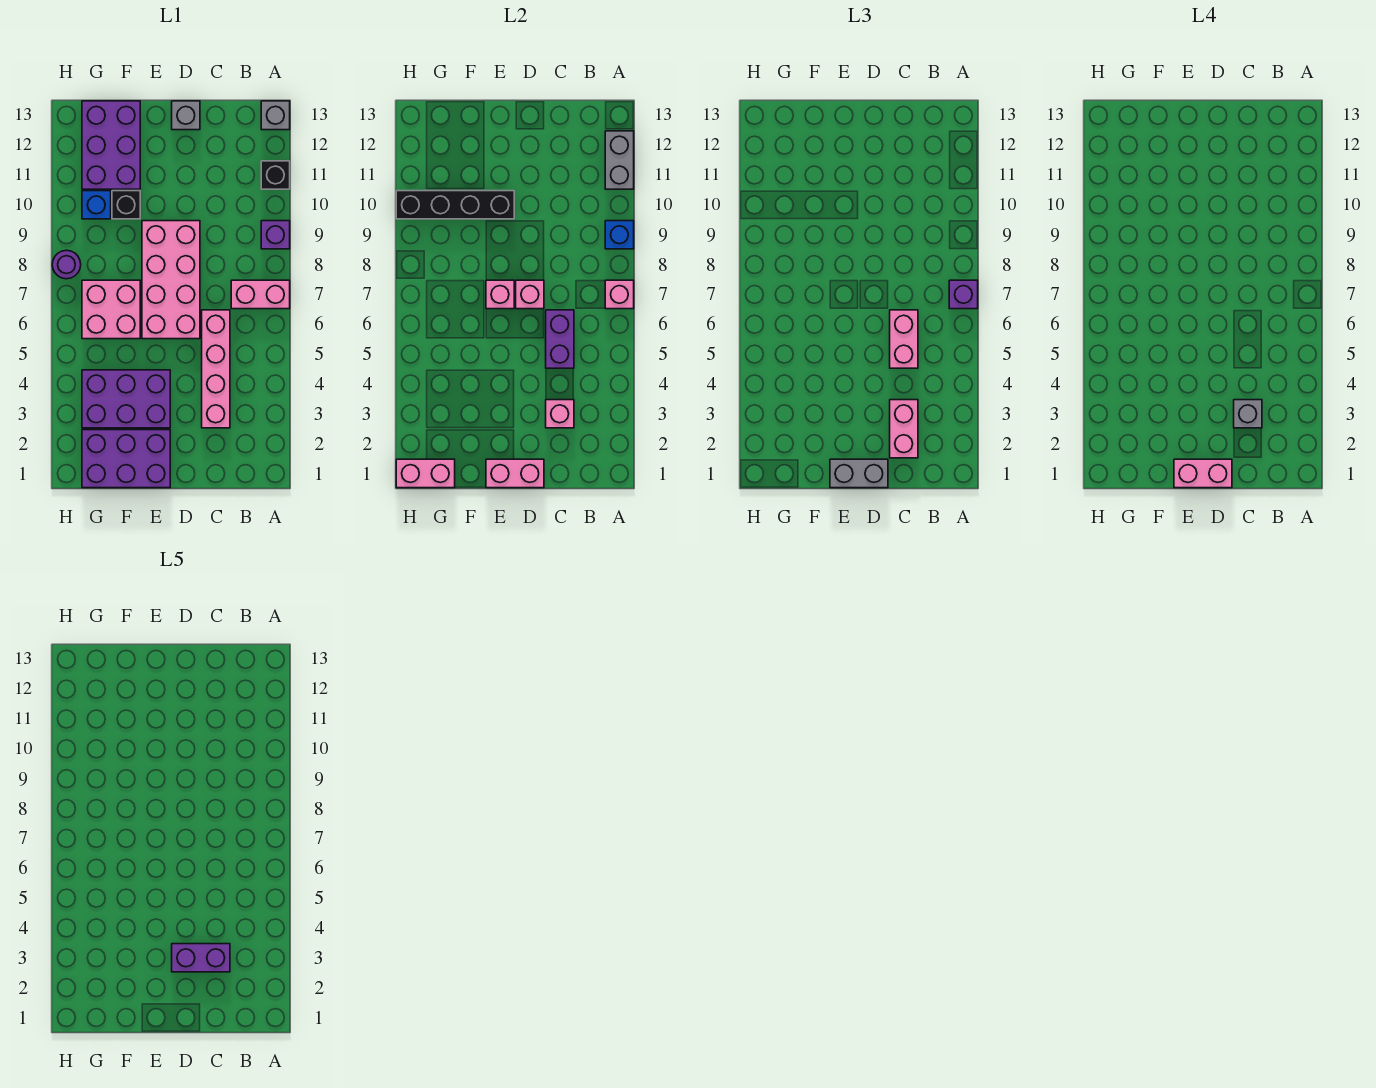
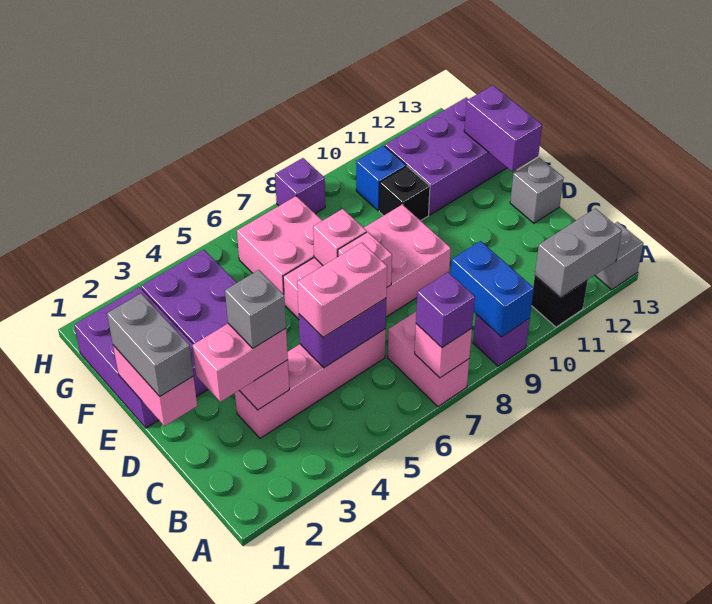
blue 1x1 brick [605,221,634,249] -> blue 1x2 brick [451,241,534,337]
purple 1x2 brick [172,944,230,972] -> purple 1x2 brick moved to [464,85,542,172]
pink 1x2 brick [1174,459,1232,488] -> none
black 1x4 brick [396,191,514,219] -> none
pink 1x2 brick [396,459,455,488] -> none
purple 1x1 round brick [52,250,81,279] -> purple 1x1 brick [275,158,325,214]

